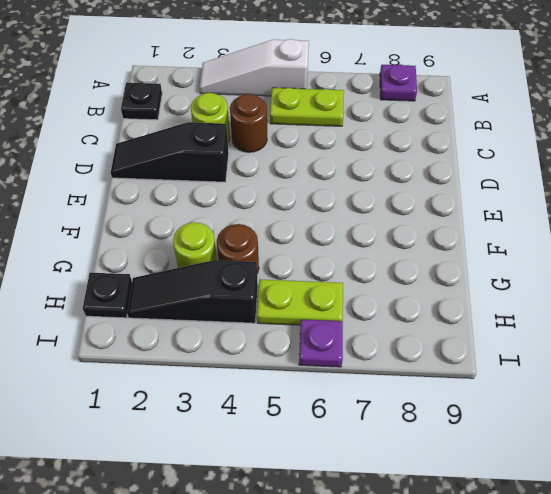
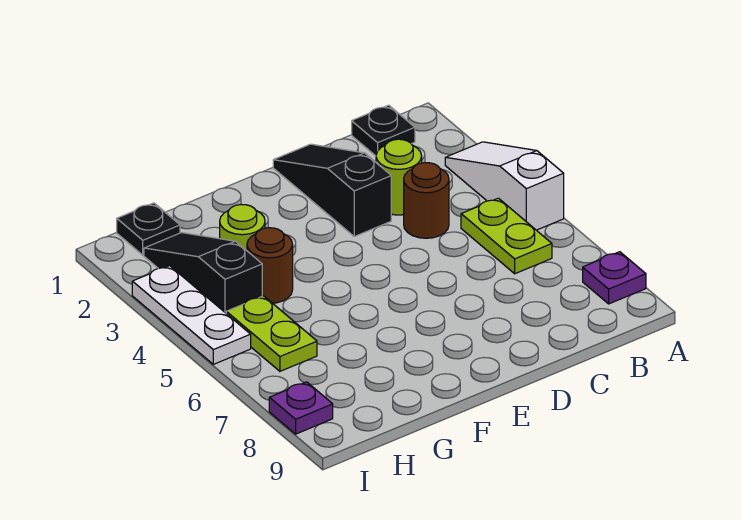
none -> white 1x3 plate [132,266,251,364]
purple 1x1 plate [299,320,343,367] -> purple 1x1 plate moved to [269,382,333,434]

